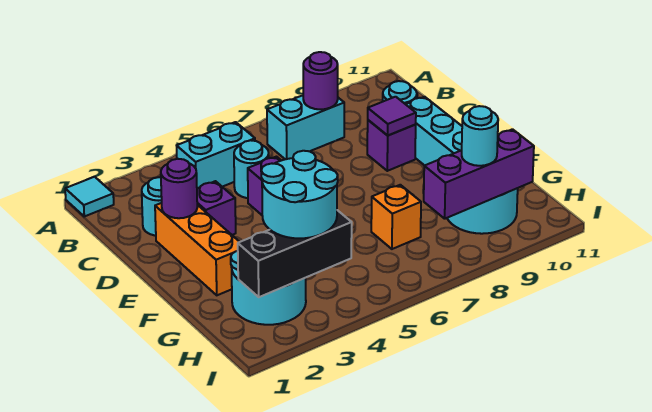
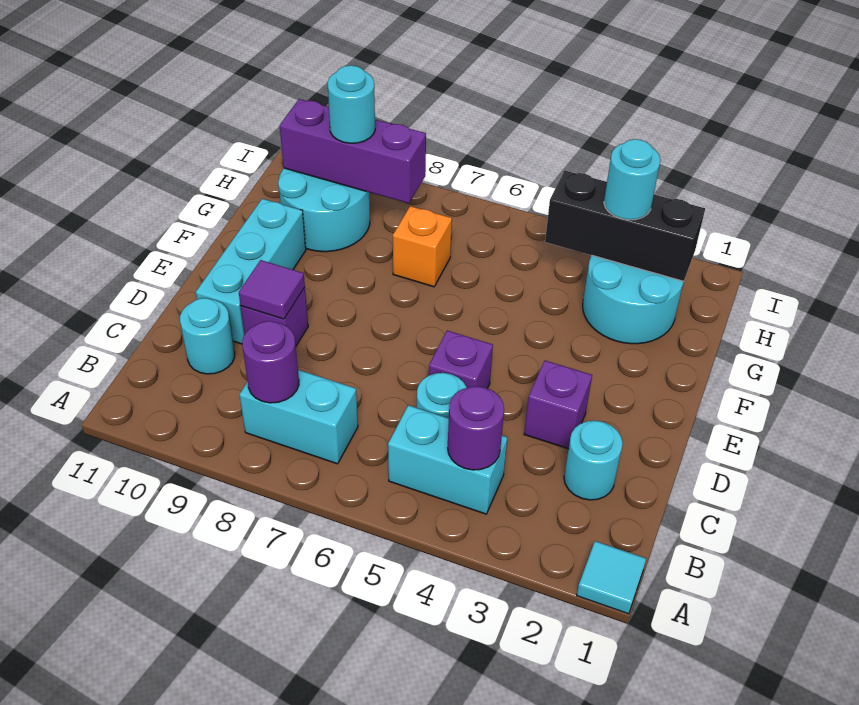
orange 1x3 brick [155,203,239,295] -> none
purple 1x1 round brick [161,159,197,218] -> purple 1x1 round brick moved to [448,386,504,470]
cyan 2x2 round brick [261,151,338,238] -> cyan 1x1 round brick [604,139,661,220]

